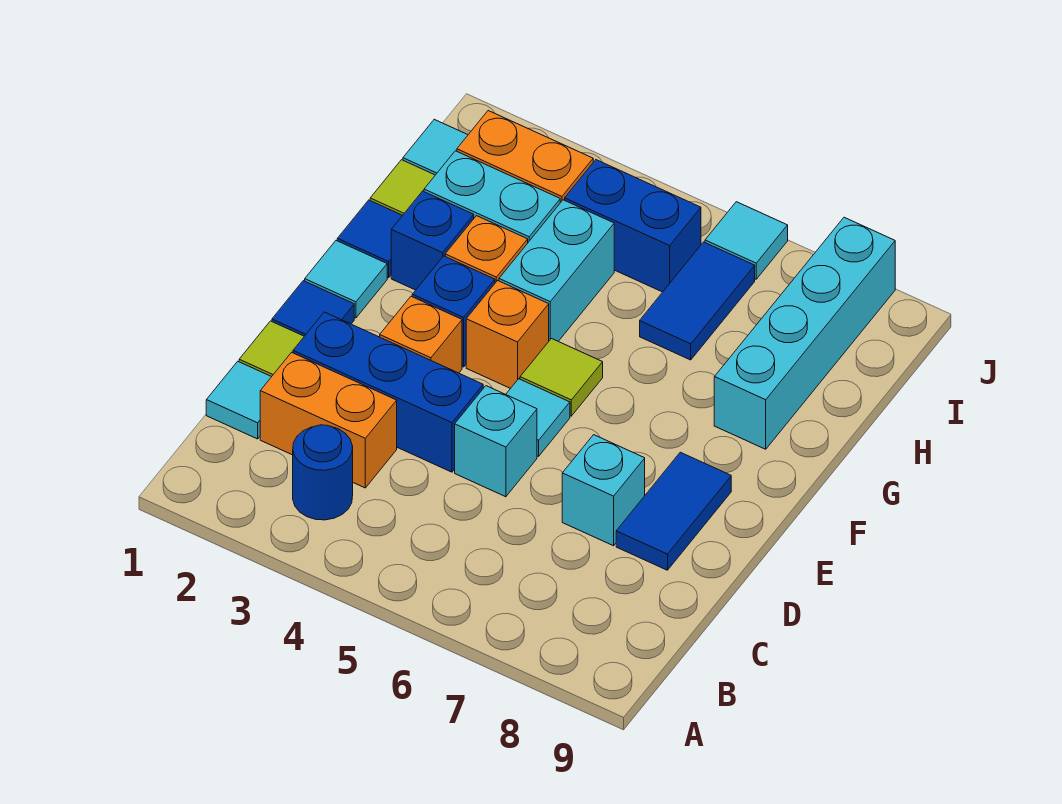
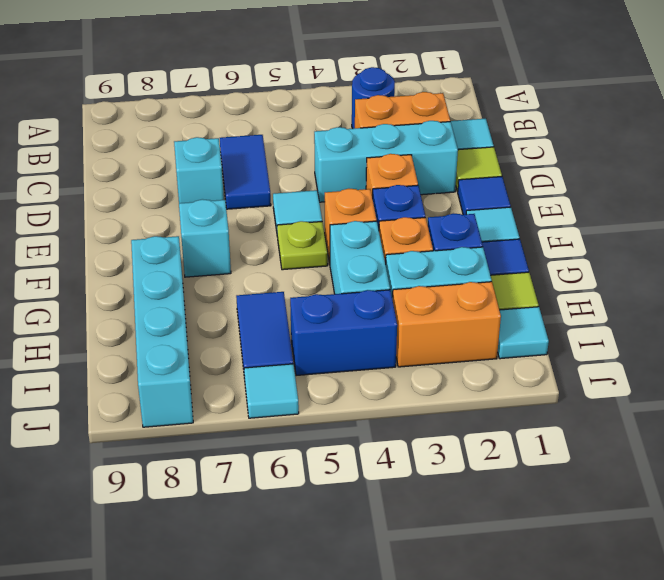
blue 1x3 brick [293,312,483,472] -> cyan 1x3 brick [314,121,458,202]
cyan 1x1 brick [455,386,537,497] -> cyan 1x1 brick moved to [179,199,231,277]
blue 1x2 tile [616,452,731,570] -> blue 1x2 tile moved to [220,135,271,209]
lime 1x1 tile [520,339,603,416] -> lime 1x1 plate [277,221,328,270]

